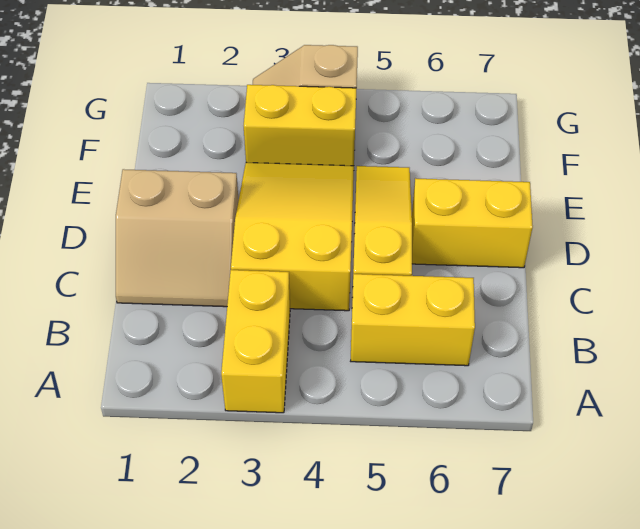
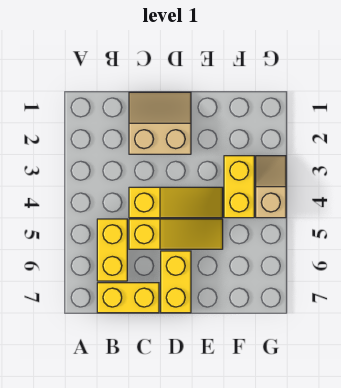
yellow 1x2 brick [221,270,290,413] -> yellow 1x2 brick moved to [97,283,159,313]
tan 2x2 slope [116,169,239,307] -> tan 2x2 slope turned to [129,92,191,154]
yellow 2x3 slope [231,162,354,311] -> yellow 1x3 slope [129,187,223,218]

